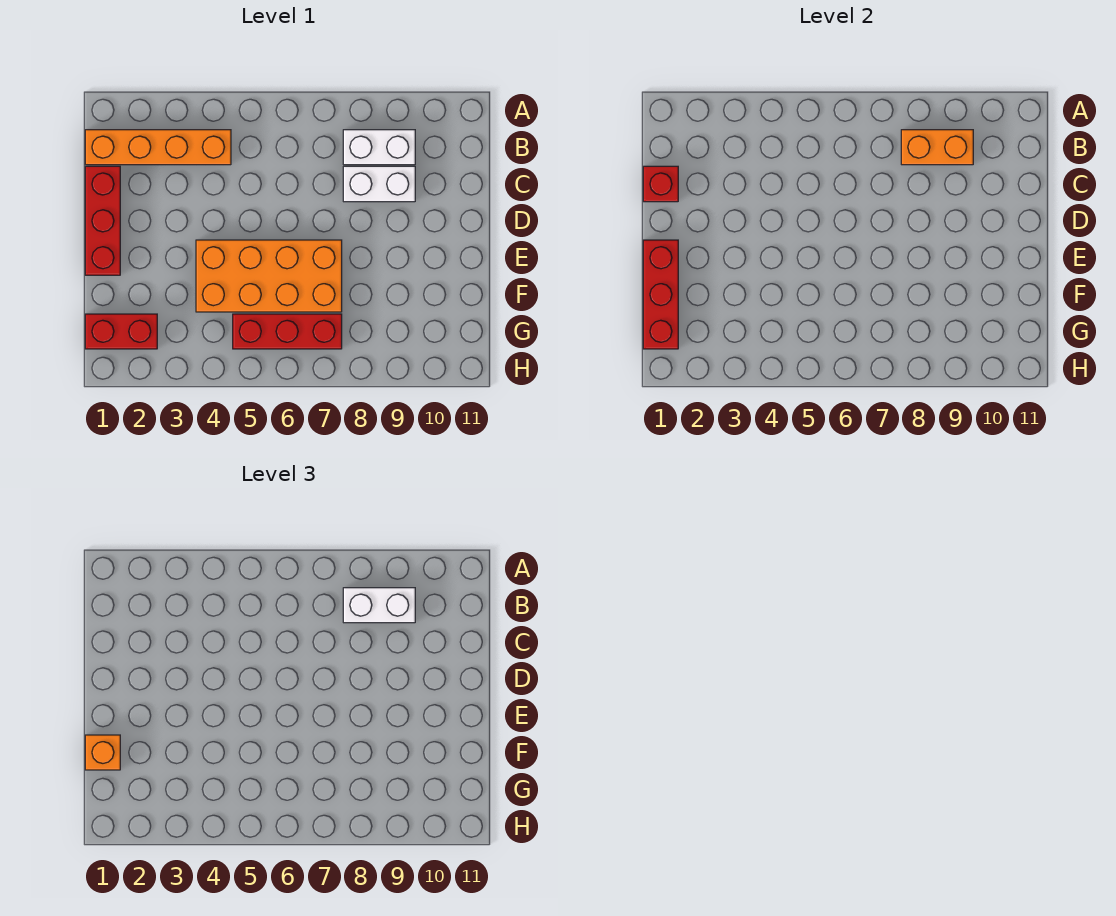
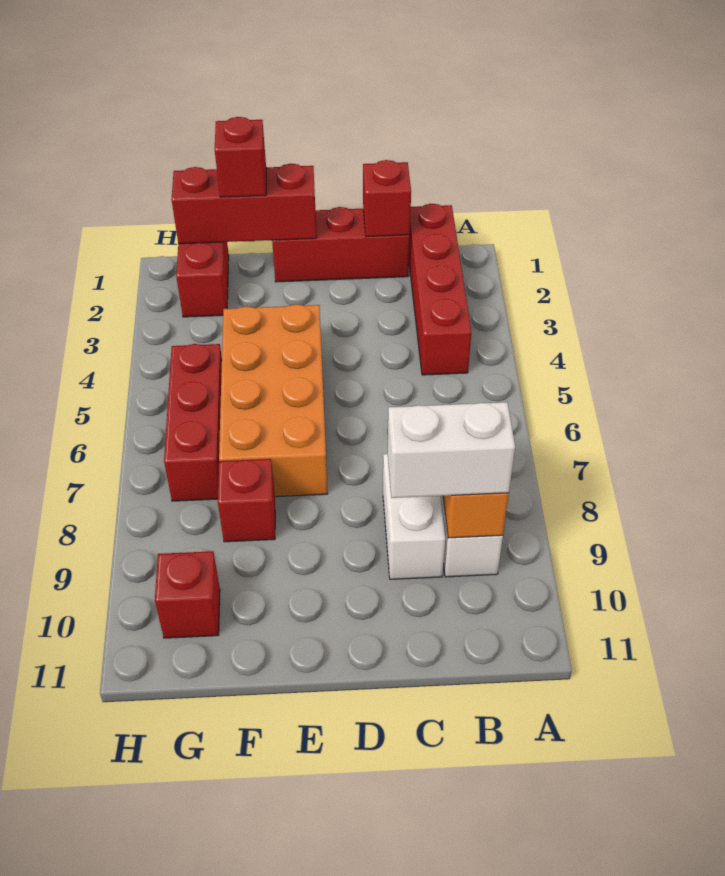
orange 1x4 brick [85,130,231,165] -> red 1x4 brick [409,204,471,375]
white 1x2 brick [343,588,415,623] -> white 1x2 brick turned to [388,402,515,498]
orange 1x1 brick [85,735,120,770] -> red 1x1 brick [215,117,266,197]
none -> red 1x1 brick [218,459,275,542]
none -> red 1x1 brick [155,551,220,638]

